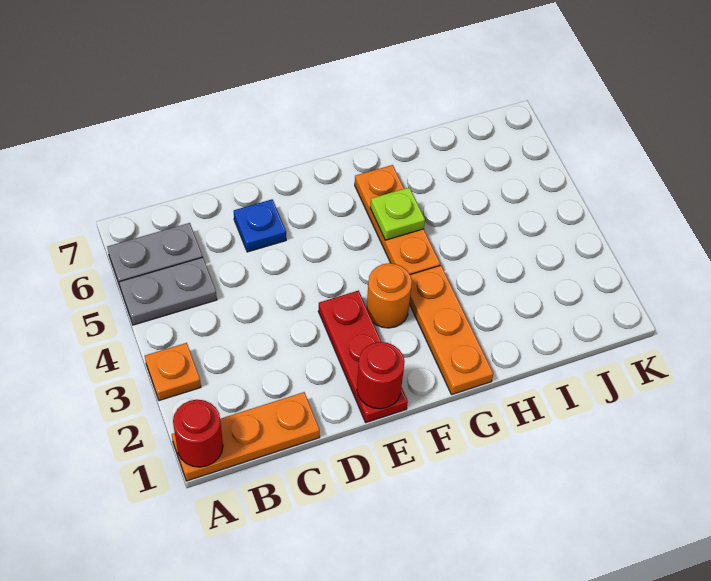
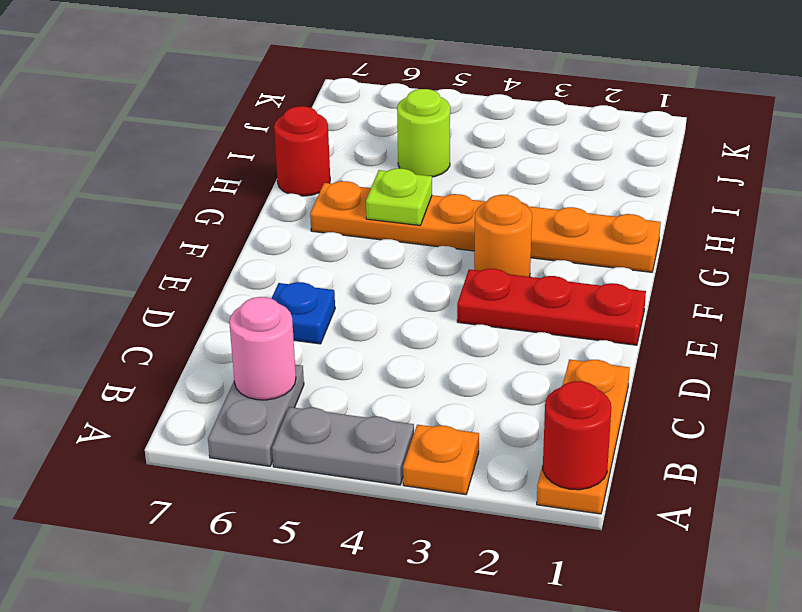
grey 1x2 plate [119,257,217,325] -> grey 1x2 plate turned to [272,407,414,485]
none -> pink 1x1 round brick [229,297,296,400]
red 1x1 round brick [357,342,405,409] -> red 1x1 round brick moved to [274,106,330,196]
none -> lime 1x1 round brick [397,89,450,177]

